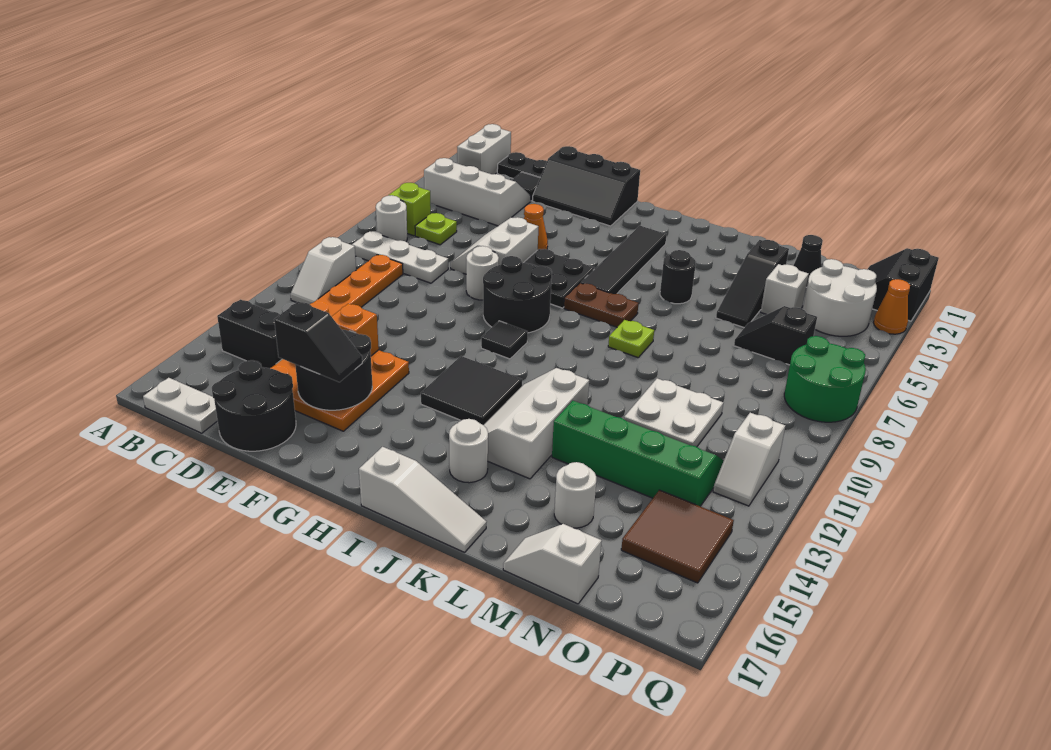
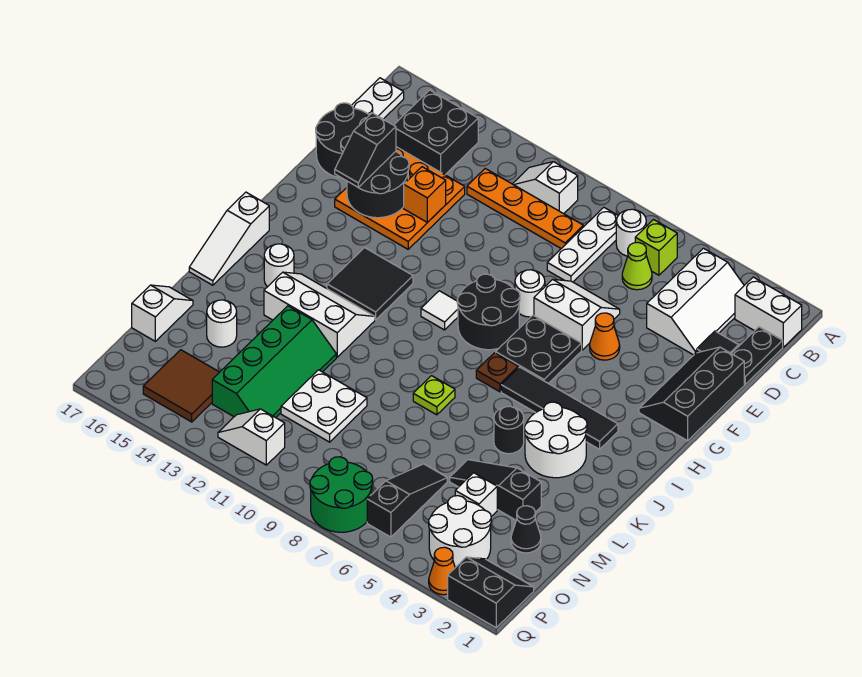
black 1x2 brick [217,300,282,368] -> black 2x2 brick [394,90,478,175]
lime 1x1 plate [415,213,457,245] -> lime 1x1 cone [622,242,652,290]
black 1x1 tile [481,321,528,359] -> white 1x1 tile [421,291,458,330]
brown 1x2 plate [564,283,639,327] -> brown 1x1 plate [476,353,518,392]
none -> white 2x2 round brick [524,402,587,478]
black 1x2 slope [734,306,817,365] -> black 1x3 slope [367,464,447,537]

